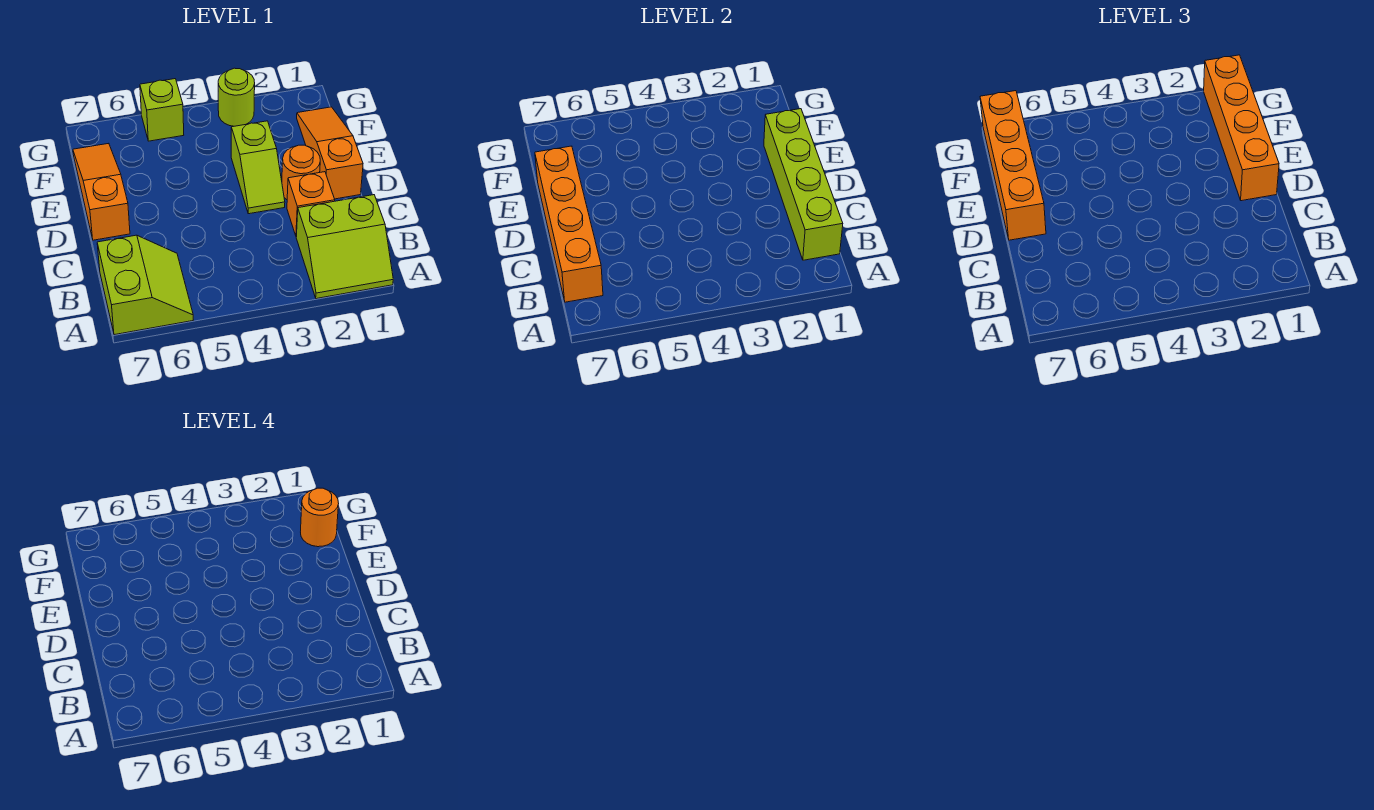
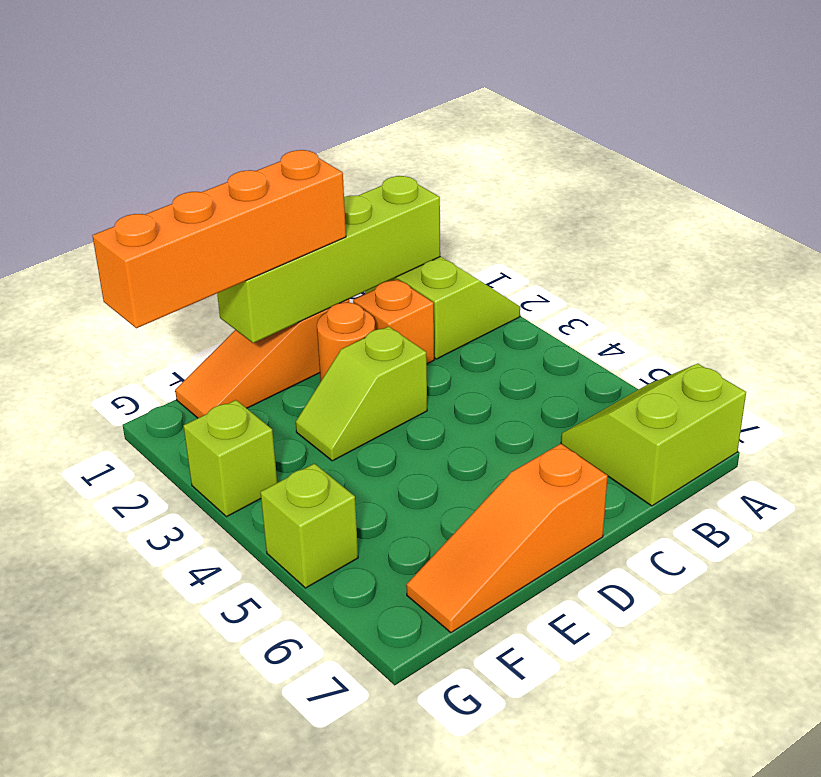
orange 1x4 brick [535,146,603,302] -> none
lime 1x2 slope [231,121,285,214] -> lime 1x2 slope turned to [296,326,427,461]
orange 1x4 brick [980,91,1046,240] -> none
orange 1x1 round brick [301,488,339,547] -> none
lime 1x1 round brick [218,68,255,126] -> lime 1x1 brick [183,400,277,517]

